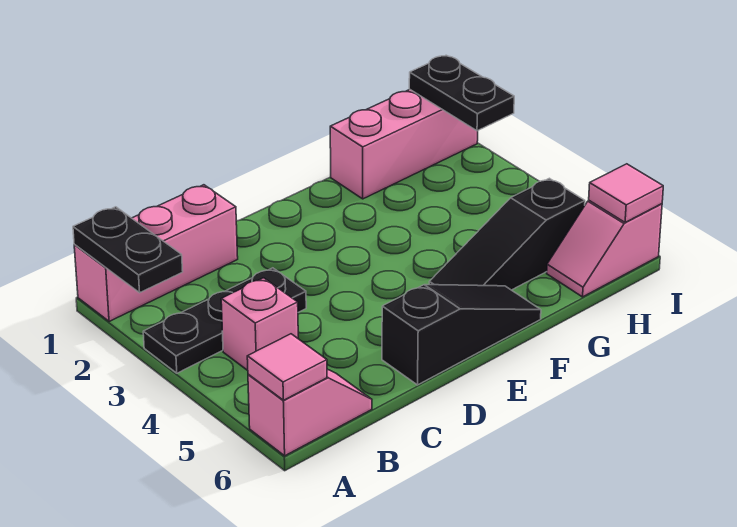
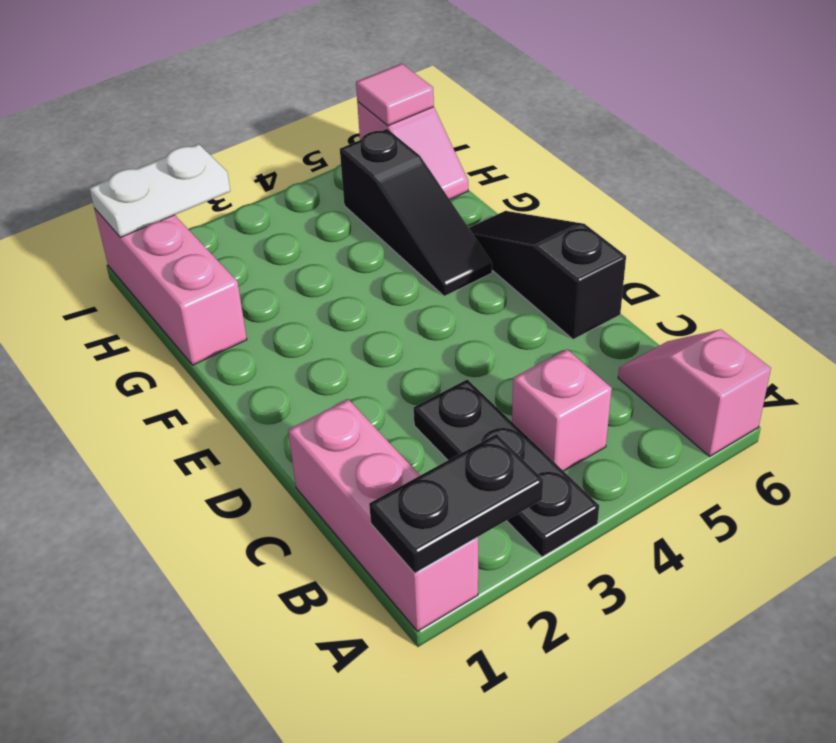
pink 1x1 tile [247,334,327,400] -> none
black 1x2 plate [409,55,514,131] -> white 1x2 plate [89,144,230,237]

